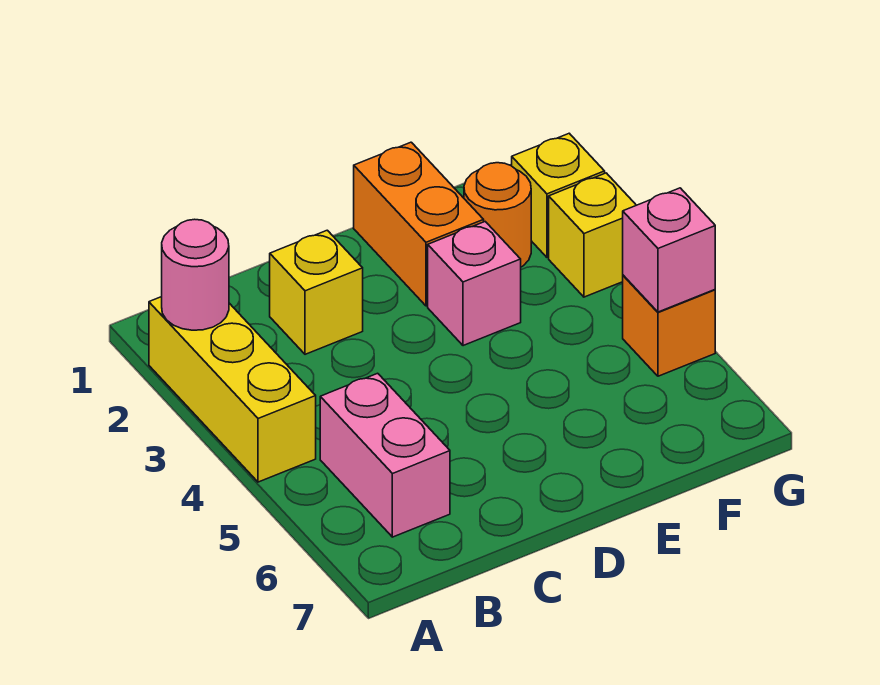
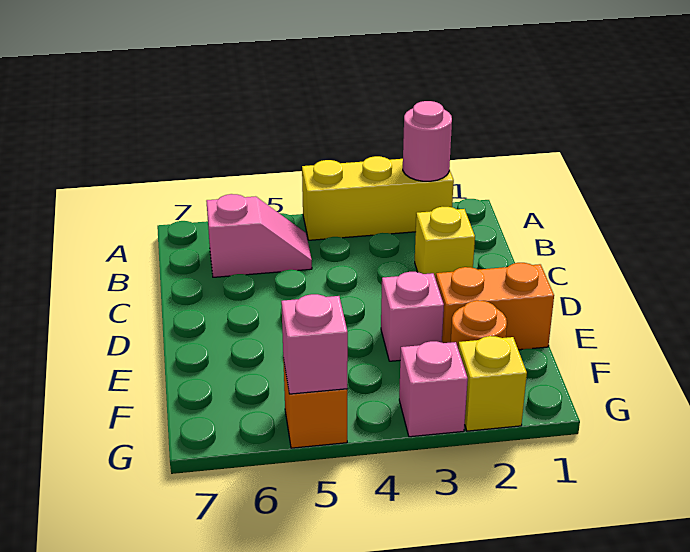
pink 1x2 brick [320,373,450,537] -> pink 1x2 slope [206,194,312,277]
yellow 1x1 brick [549,173,636,297] -> pink 1x1 brick [399,341,468,437]

